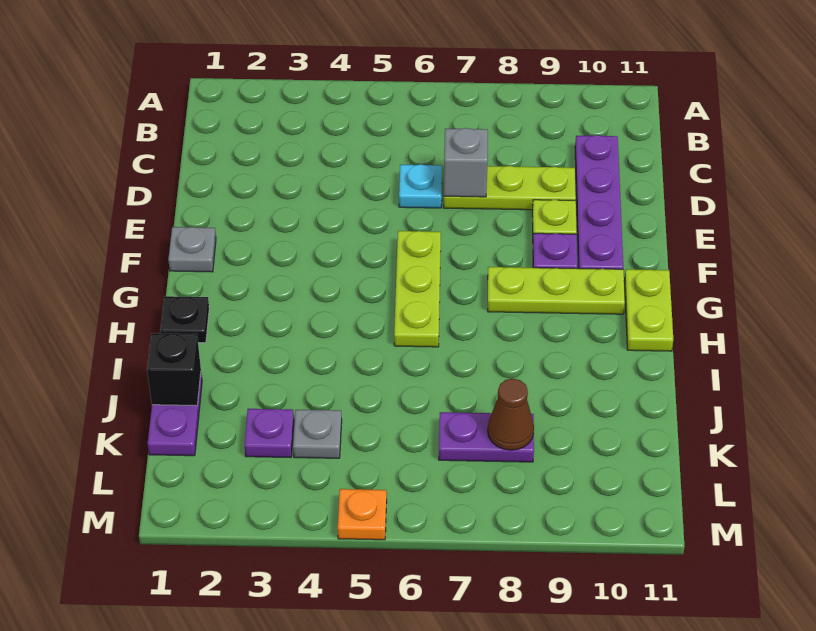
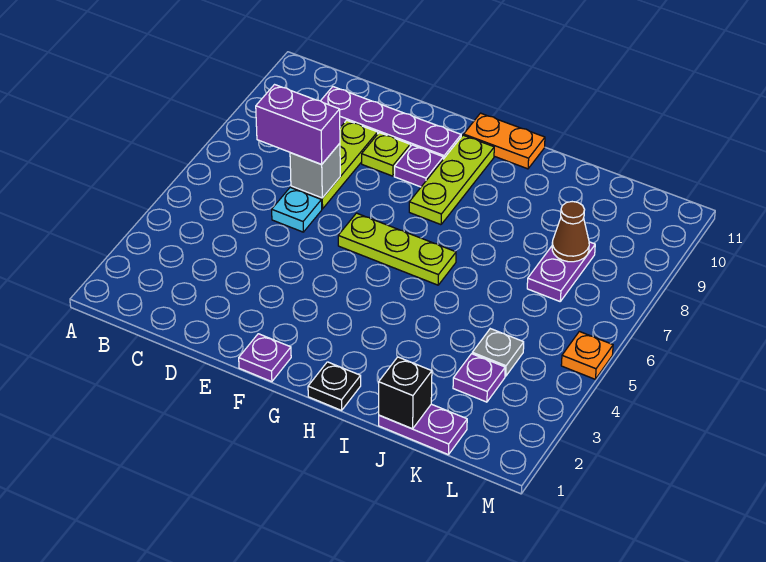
none -> purple 1x2 brick [256,85,340,164]
grey 1x1 plate [168,227,216,272] -> purple 1x1 plate [239,334,291,382]
lime 1x2 plate [624,269,673,351] -> orange 1x2 plate [464,113,545,169]

